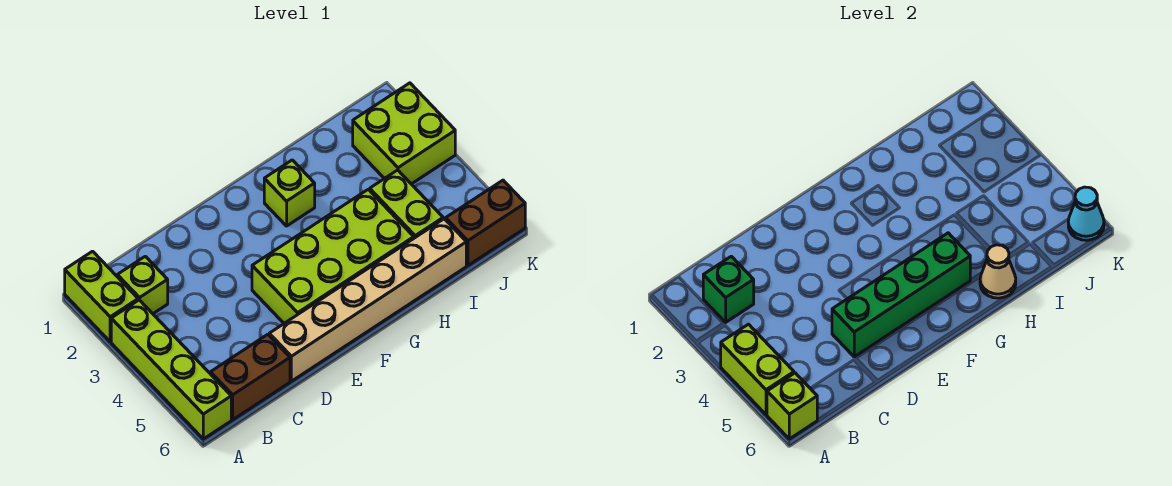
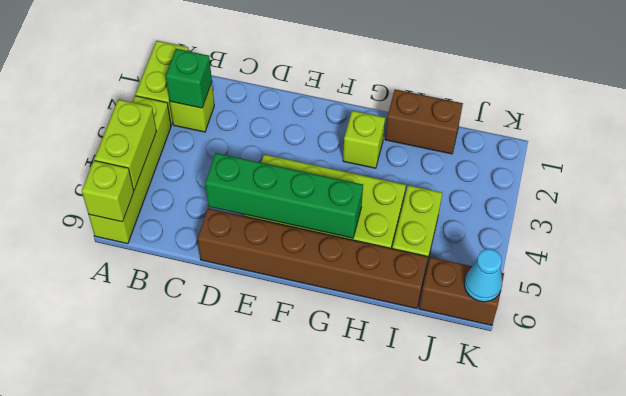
brown 1x2 brick [211,334,290,420] -> brown 1x2 brick moved to [385,89,463,154]
tan 1x6 brick [269,219,466,381] -> brown 1x6 brick [198,208,428,309]
tan 1x1 cone [980,245,1016,298] -> none
lime 2x2 brick [353,83,455,184] -> none

